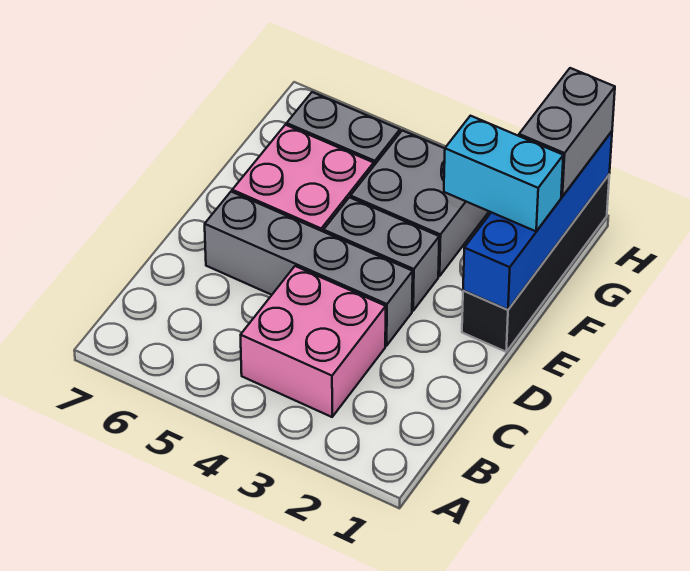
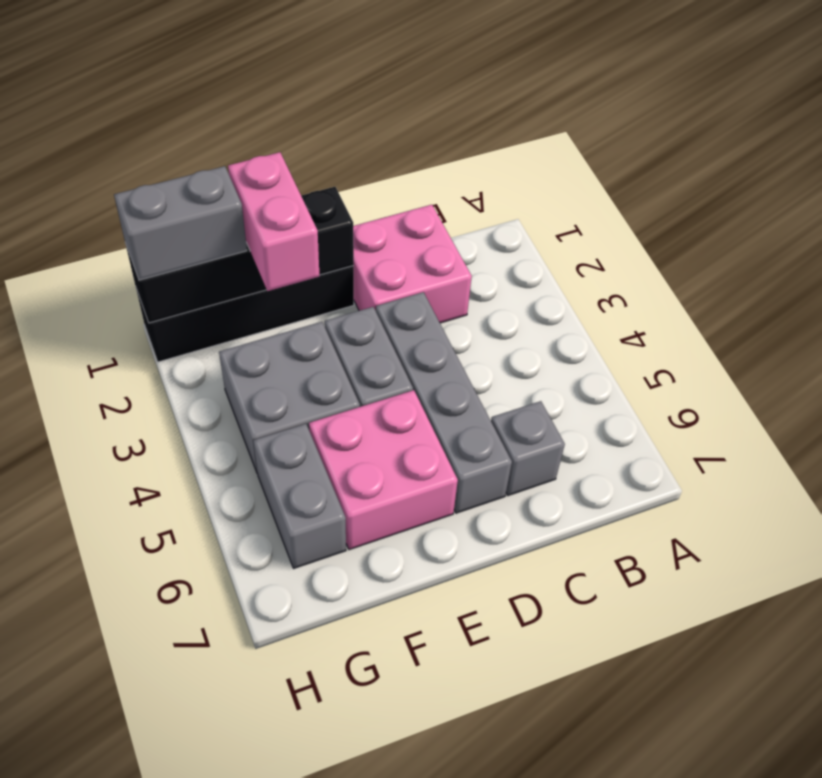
pink 2x2 brick [241,266,386,417] -> pink 2x2 brick moved to [353,205,472,323]
none -> grey 1x1 brick [491,401,565,495]
blue 1x4 brick [463,131,612,310] -> black 1x4 brick [126,187,354,323]
cyan 1x2 brick [444,116,563,231] -> pink 1x2 brick [228,152,320,291]

